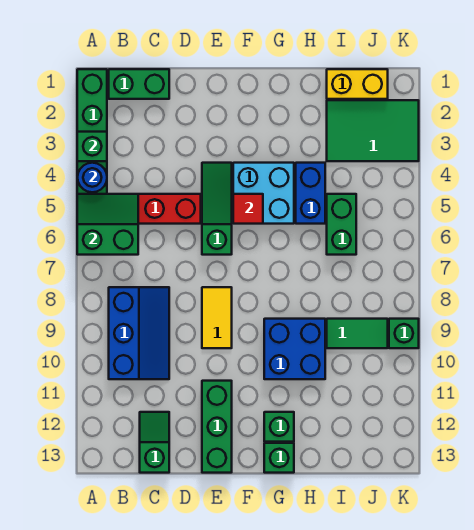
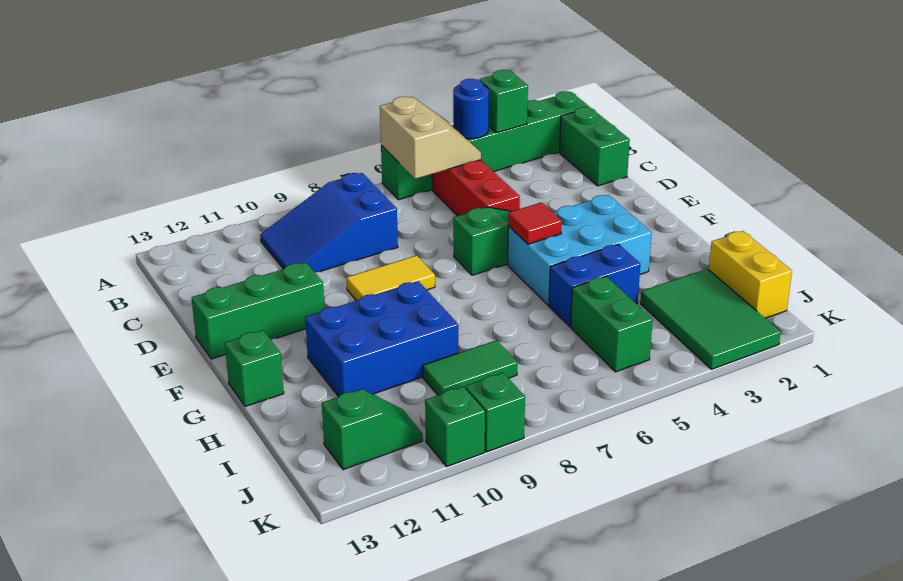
green 2x2 slope [77,194,138,255] -> tan 2x2 slope [380,97,481,179]
blue 2x3 slope [109,287,169,379] -> blue 2x3 slope turned to [260,173,398,272]
green 1x2 slope [140,412,169,473] -> green 1x2 slope moved to [322,389,423,470]
cyan 2x2 brick [233,163,294,224] -> cyan 2x3 brick [508,195,652,305]
blue 2x2 brick [264,319,325,379] -> blue 2x3 brick [305,281,458,397]
green 1x1 brick [264,412,294,442] -> green 1x1 brick moved to [425,387,485,467]
green 1x2 brick [327,194,356,255] -> green 1x2 brick turned to [571,276,653,372]
green 1x2 tile [327,319,388,348] -> green 1x2 tile turned to [423,340,517,395]

